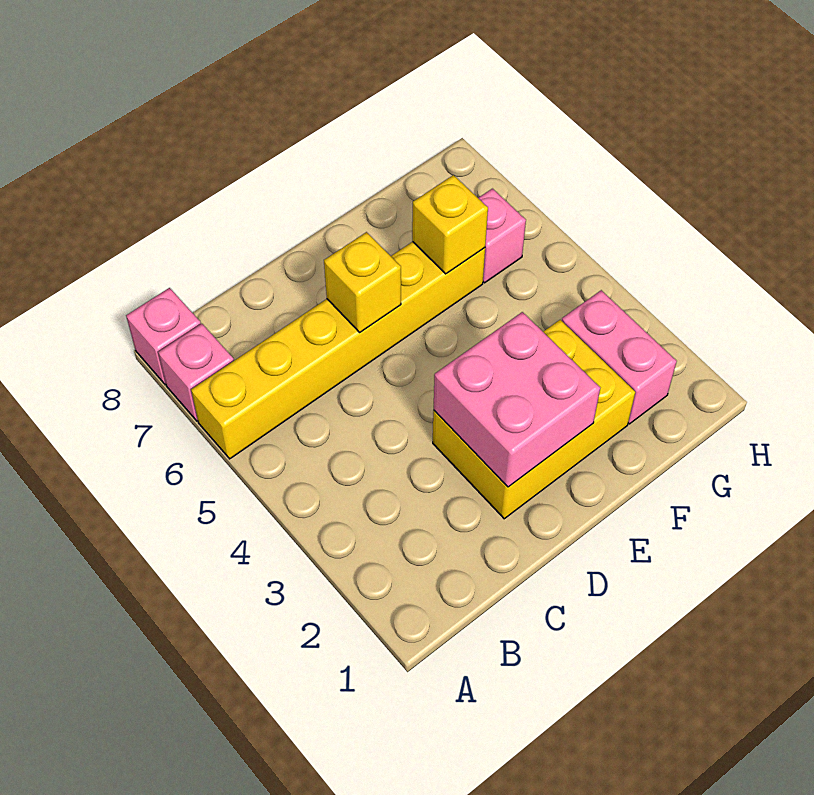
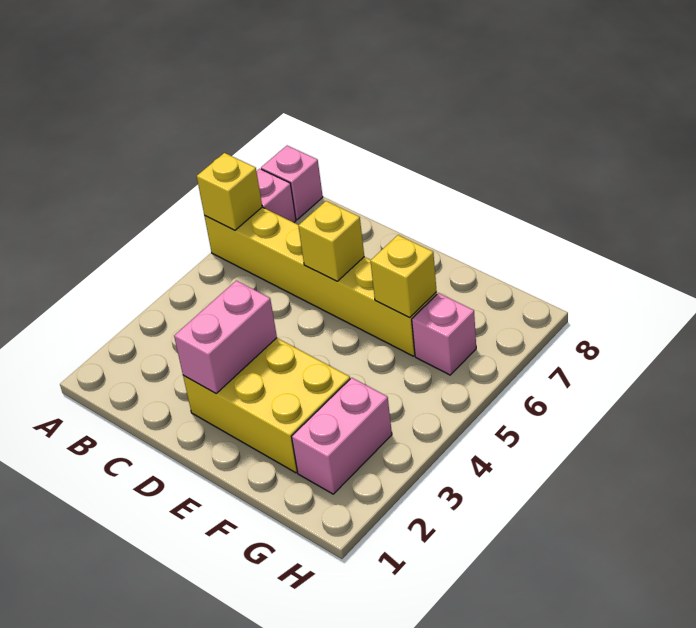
none -> yellow 1x1 brick [197,153,262,230]
pink 2x2 brick [434,312,600,487] -> pink 1x2 brick [174,281,277,393]

